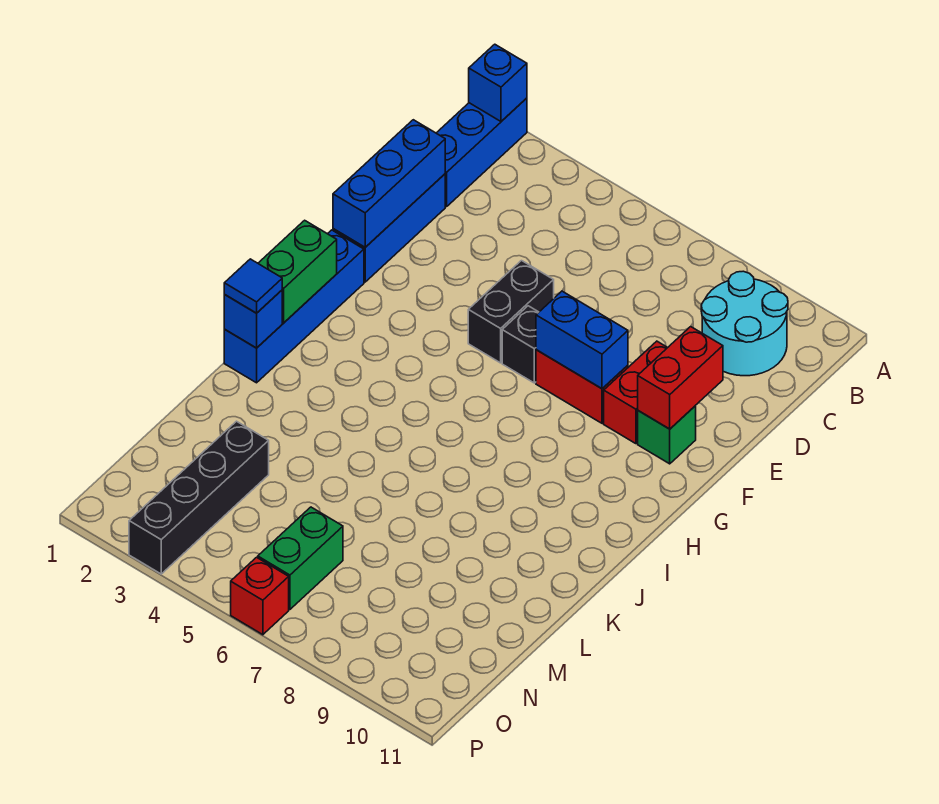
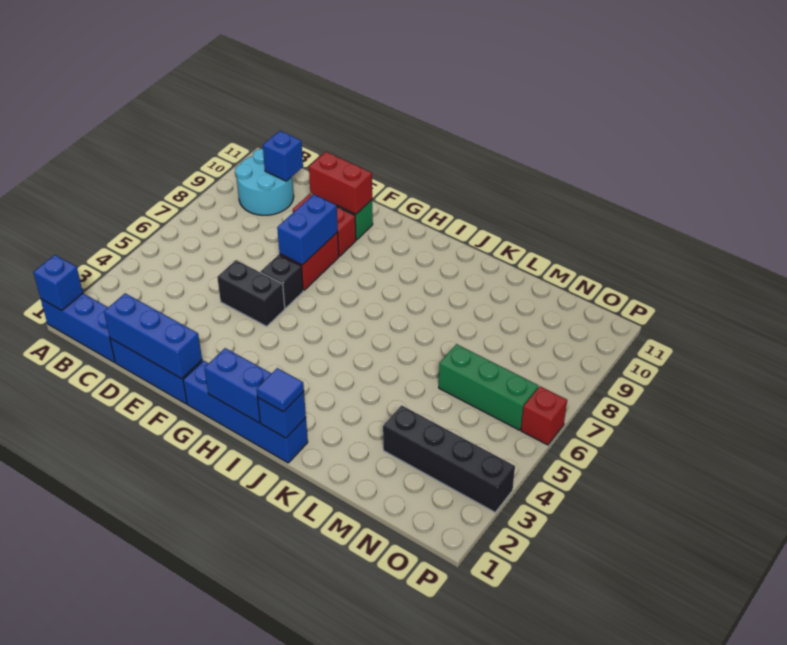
none -> blue 1x1 brick [263,131,303,181]
green 1x2 brick [258,220,337,323] -> blue 1x2 brick [204,348,272,423]
green 1x2 brick [258,507,343,609] -> green 1x3 brick [439,344,538,430]

